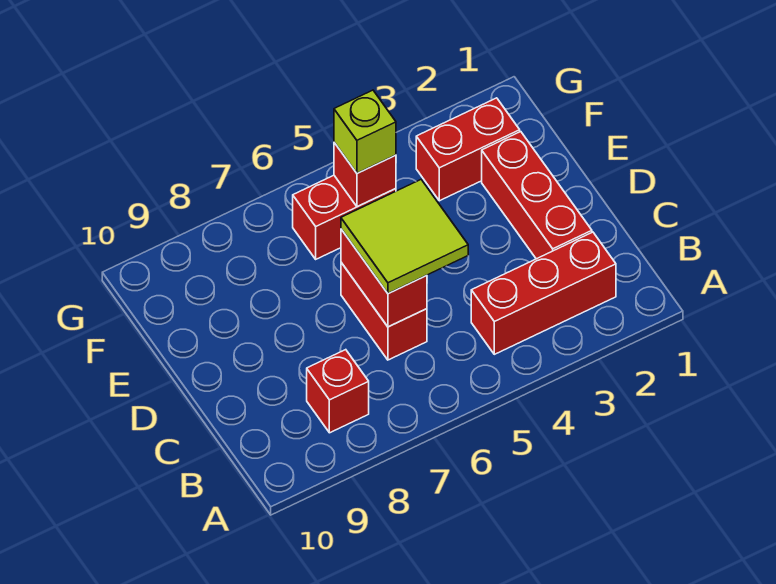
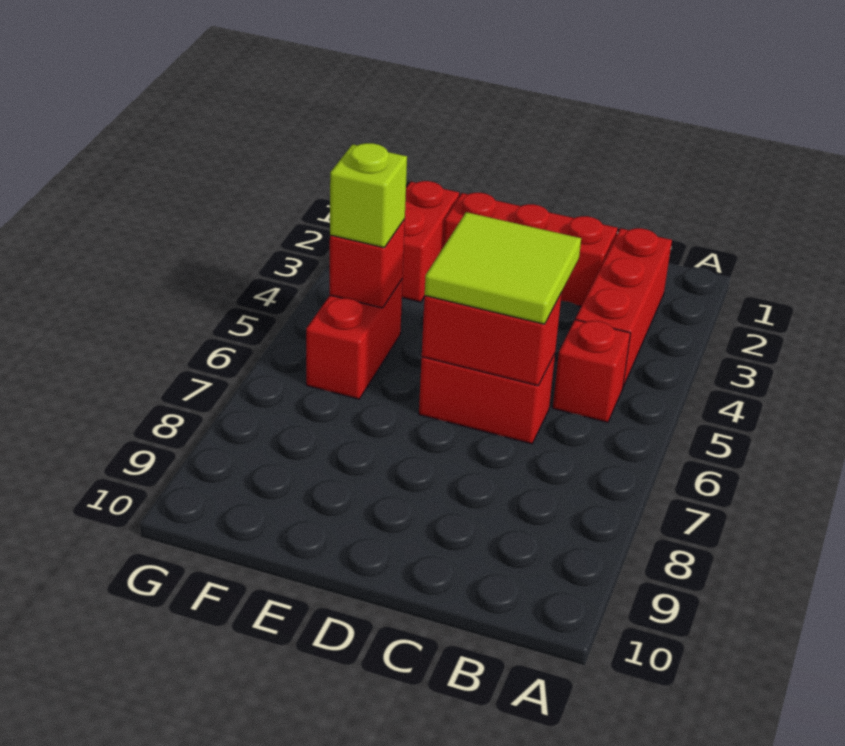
red 1x1 brick [307,350,369,433] -> red 1x1 brick moved to [553,320,630,422]

